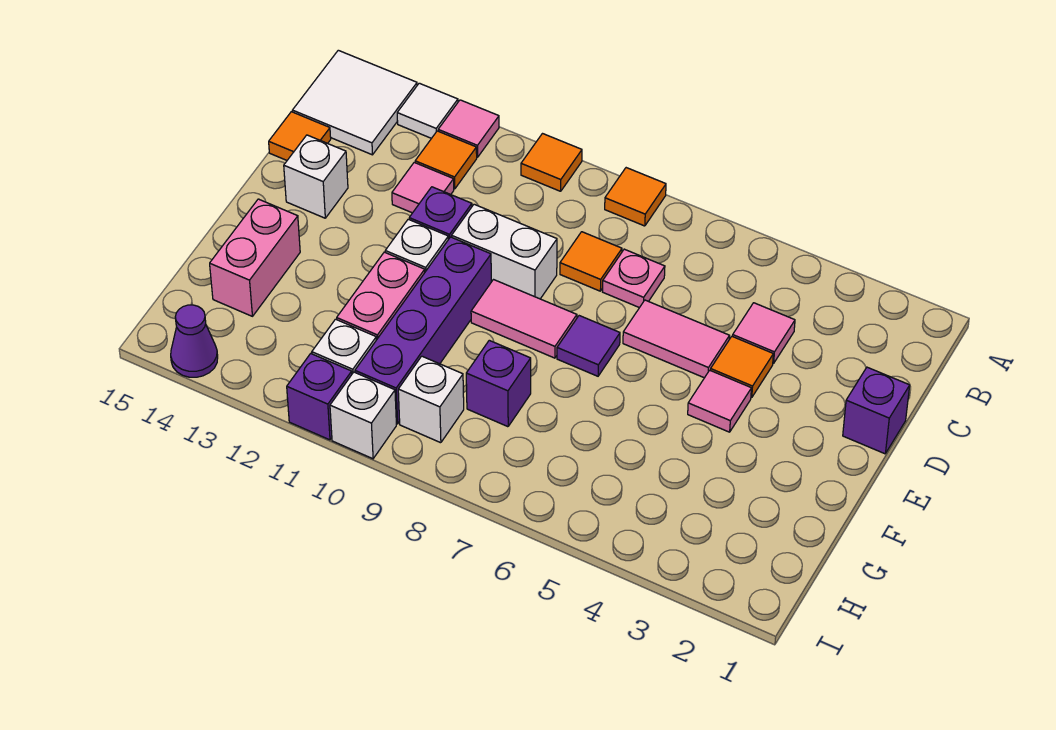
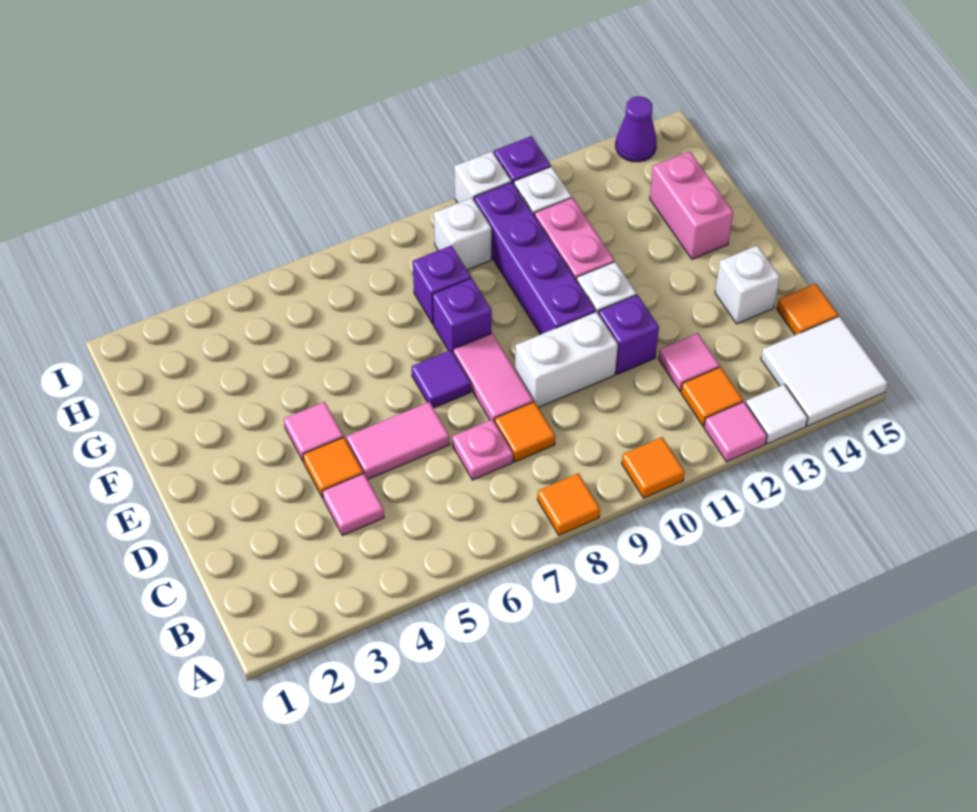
purple 1x1 brick [843,367,910,454] -> purple 1x1 brick moved to [432,278,492,352]
pink 1x2 tile [471,280,577,358] -> pink 1x2 tile turned to [453,333,534,422]

